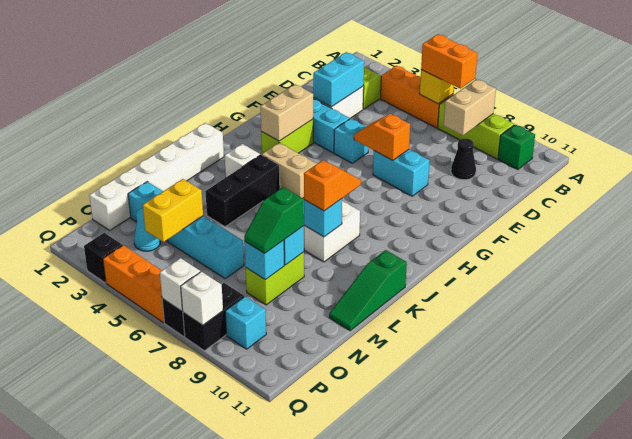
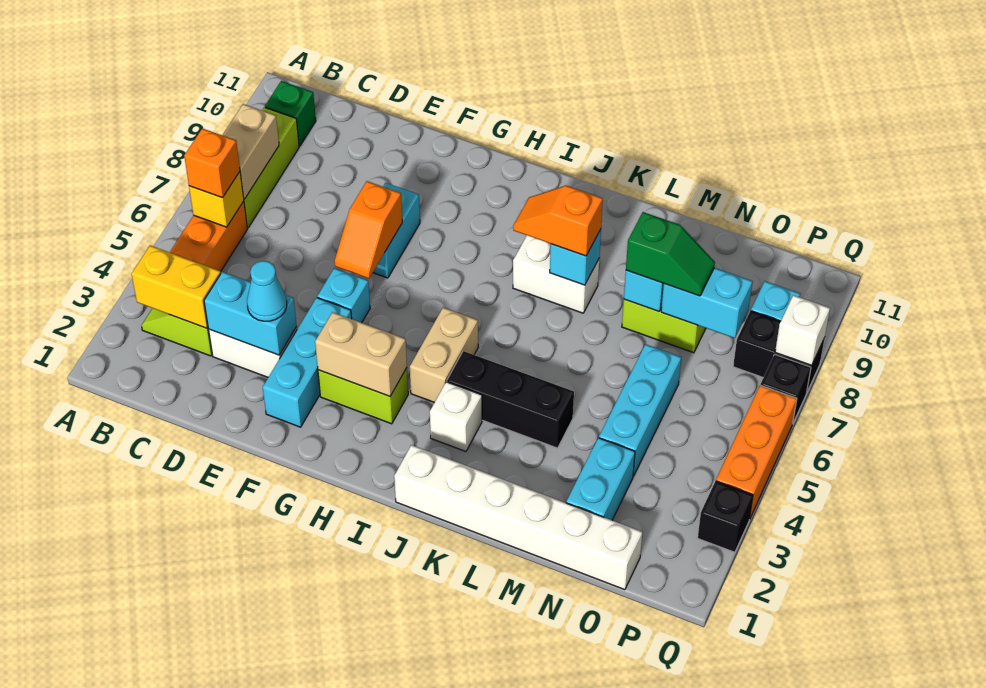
orange 1x2 brick [421,34,478,88] -> orange 1x1 brick [184,128,240,198]
tan 1x2 brick [444,79,496,135] -> tan 1x2 brick turned to [223,104,279,199]
black 1x1 cone [451,139,476,180] -> none
green 1x3 slope [329,250,407,331] -> none
yellow 1x2 brick [143,179,203,242] -> yellow 1x2 brick moved to [132,246,221,328]
cyan 1x1 brick [244,240,284,280] -> cyan 1x2 brick [661,268,753,338]
cyan 1x1 cone [134,208,160,251] -> cyan 1x1 cone moved to [247,261,287,321]
white 1x1 brick [160,258,200,311] -> none

